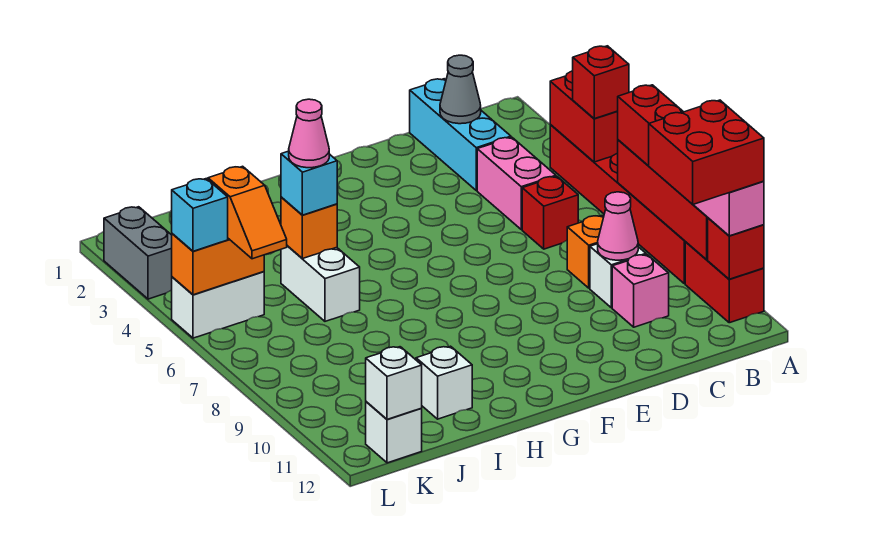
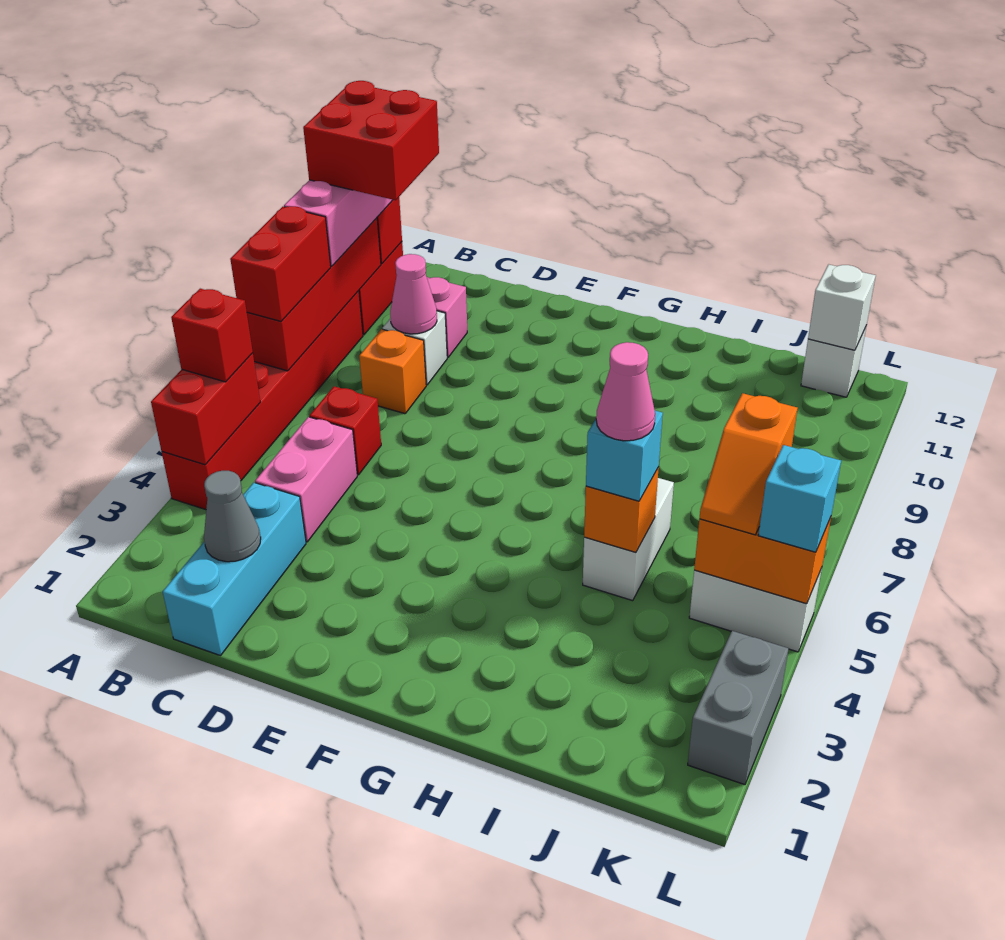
white 1x1 brick [416,346,472,419] -> none
orange 1x2 slope [208,166,287,259] -> orange 1x2 slope turned to [699,393,797,535]

